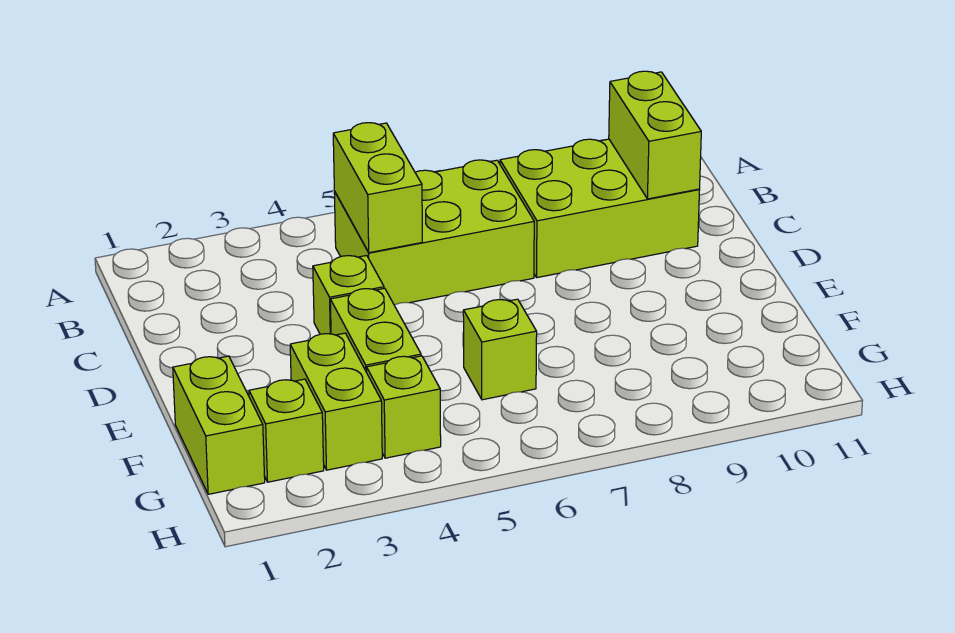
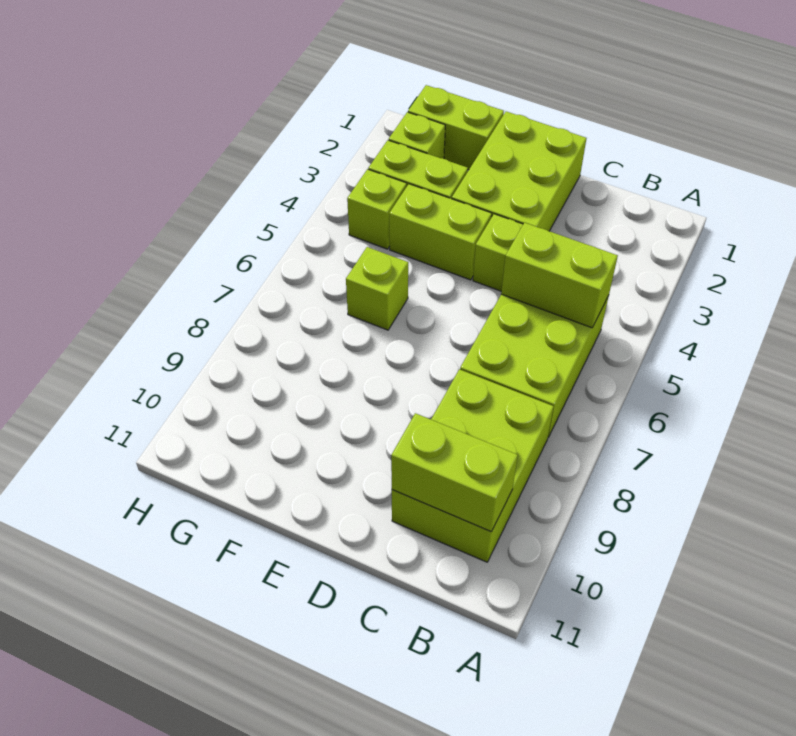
none -> lime 2x3 brick [452,111,586,231]

